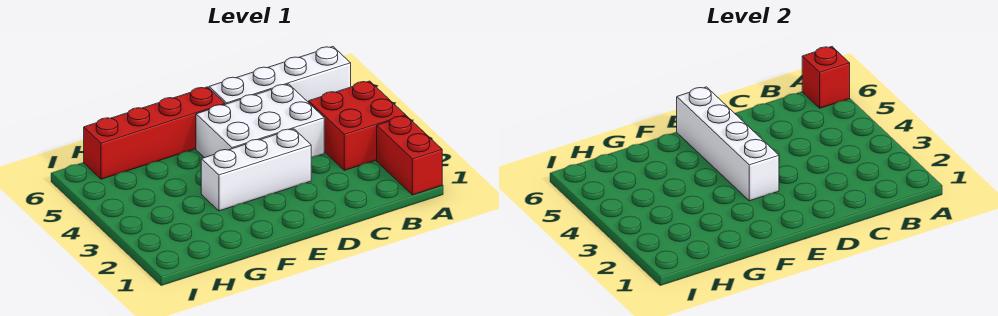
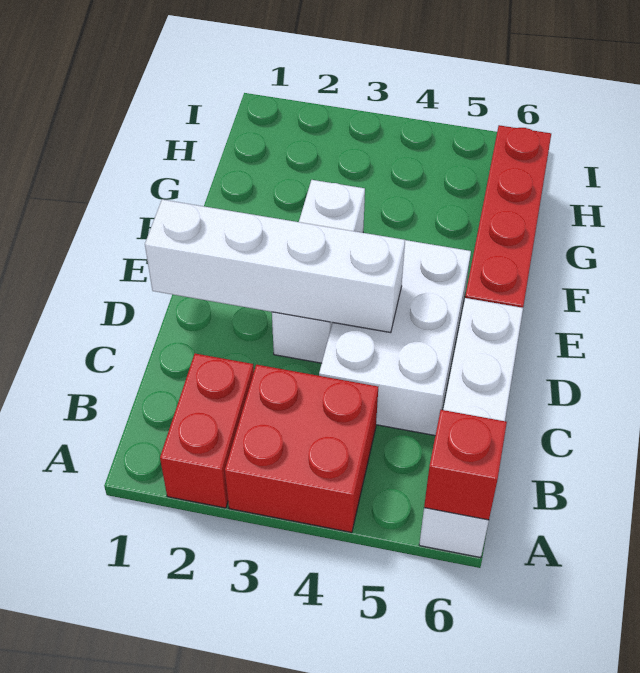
red 1x2 brick [377,116,442,195] -> red 1x2 brick turned to [160,354,254,508]
white 1x4 brick [677,87,779,201] -> white 1x4 brick moved to [145,200,405,333]

